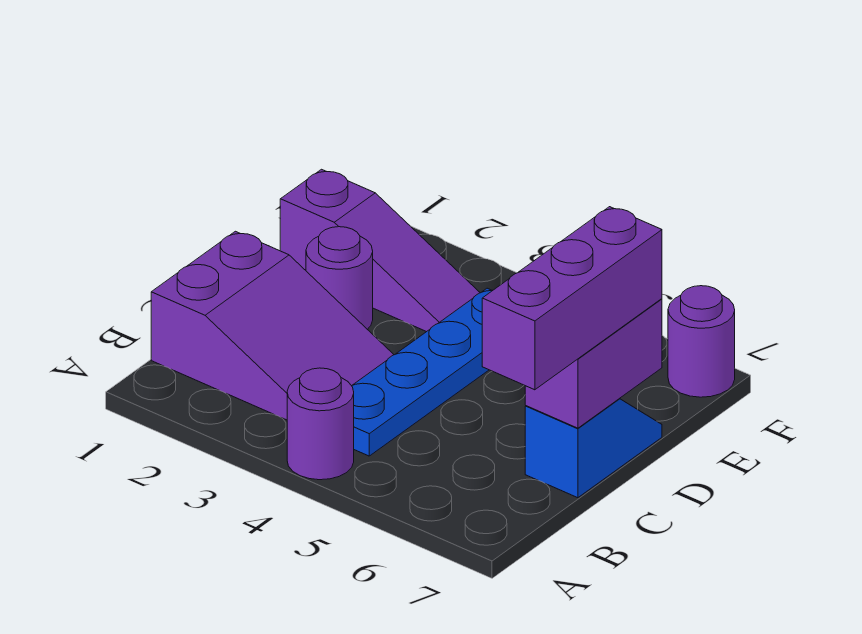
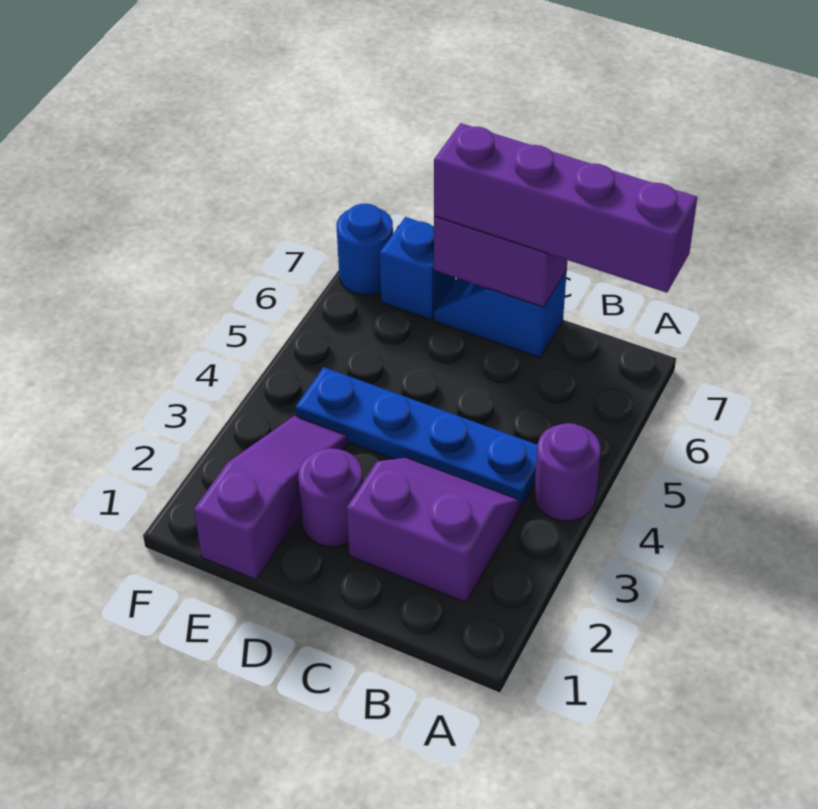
purple 2x3 slope [151,231,394,420] -> purple 2x2 slope [347,458,521,602]
purple 1x3 brick [482,207,662,390] -> purple 1x4 brick [434,123,697,293]
none -> blue 1x1 brick [380,217,456,320]
purple 1x1 round brick [668,286,735,397] -> blue 1x1 round brick [337,204,393,295]

